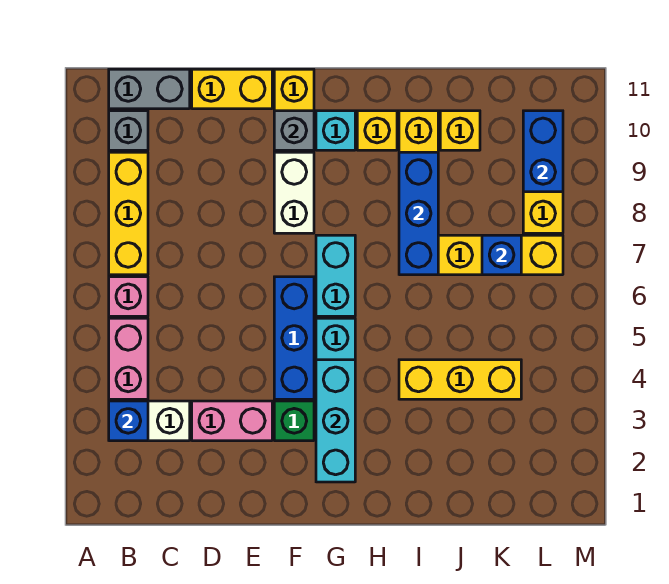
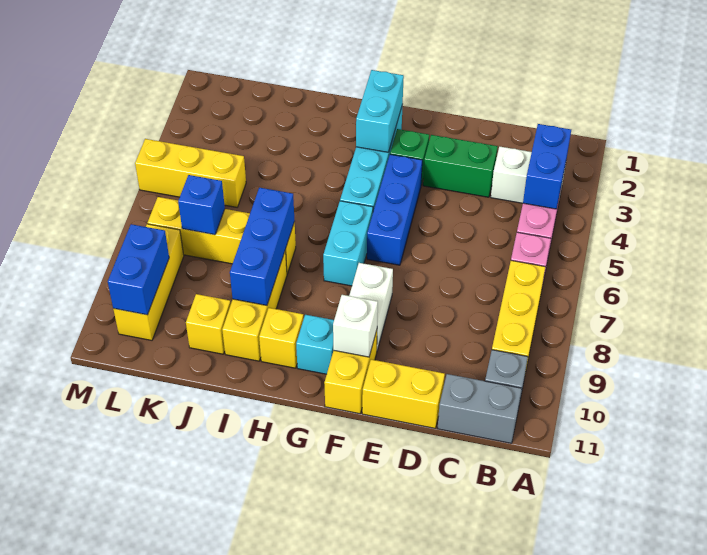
blue 1x1 brick [109,401,148,441] -> blue 1x2 brick [523,124,571,209]
pink 1x2 brick [192,401,272,441] -> green 1x2 brick [423,135,498,197]
grey 1x1 brick [274,111,314,150] -> white 1x1 brick [333,295,378,357]
cyan 1x3 brick [316,360,355,482] -> cyan 1x2 brick [356,70,404,152]
yellow 1x3 brick [399,360,521,399] -> yellow 1x3 brick moved to [135,139,246,207]

